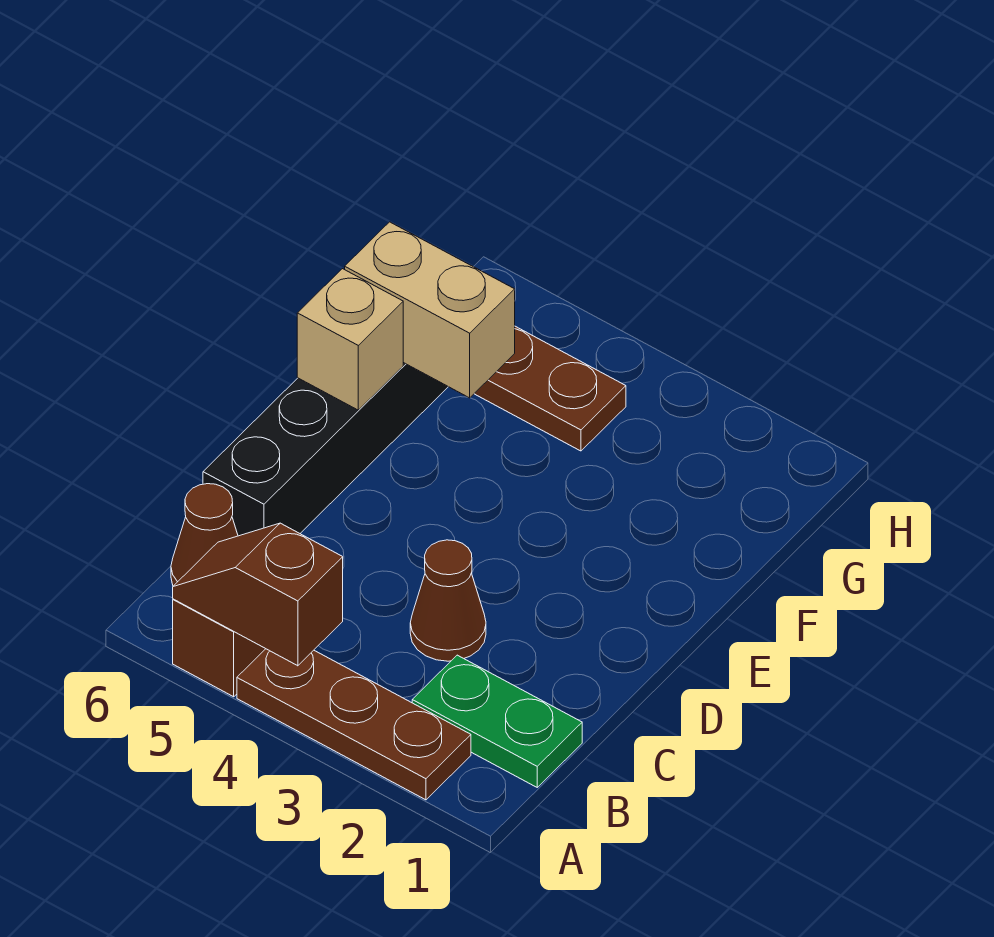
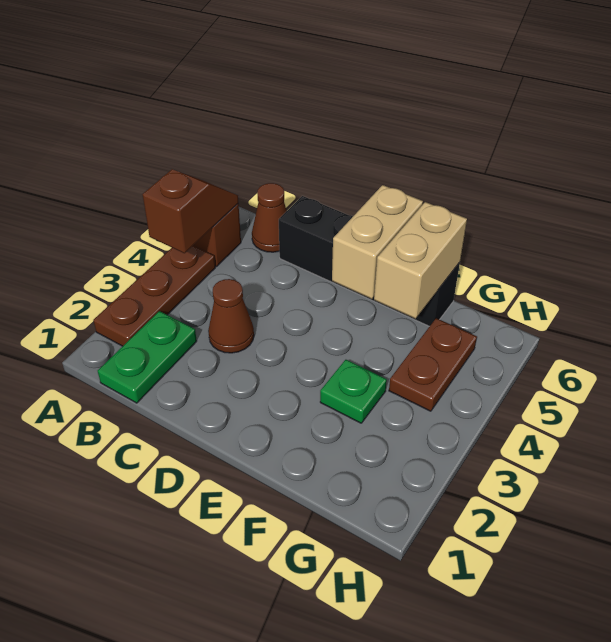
tan 1x1 brick [297,269,403,410] -> tan 1x2 brick [332,185,423,299]
none -> green 1x1 plate [320,360,387,423]

